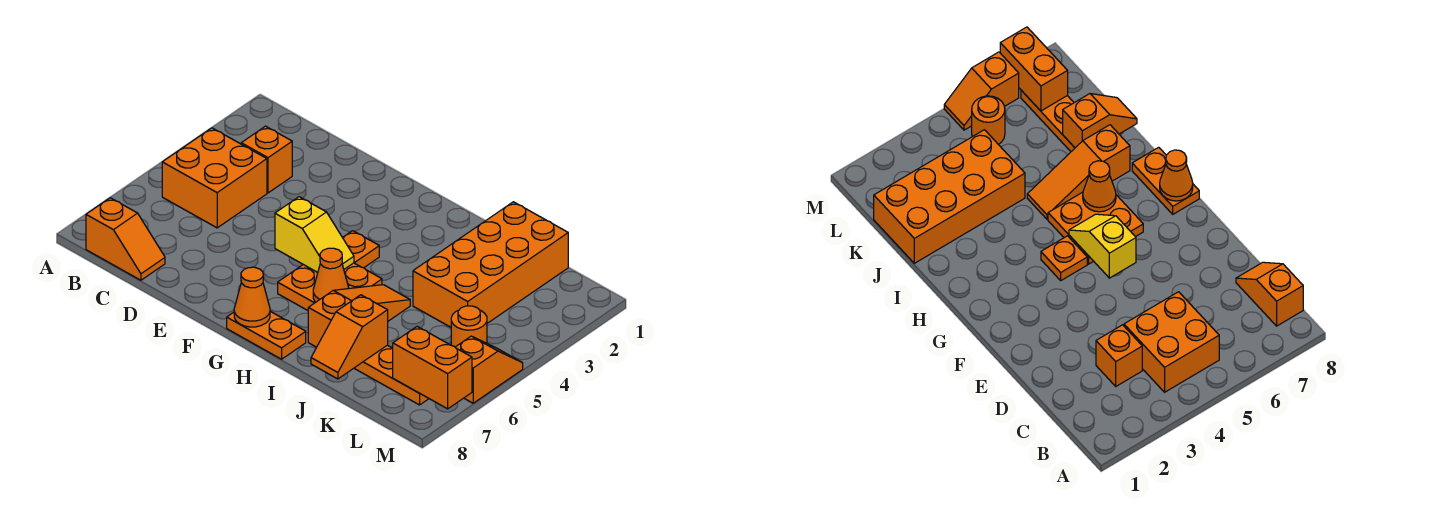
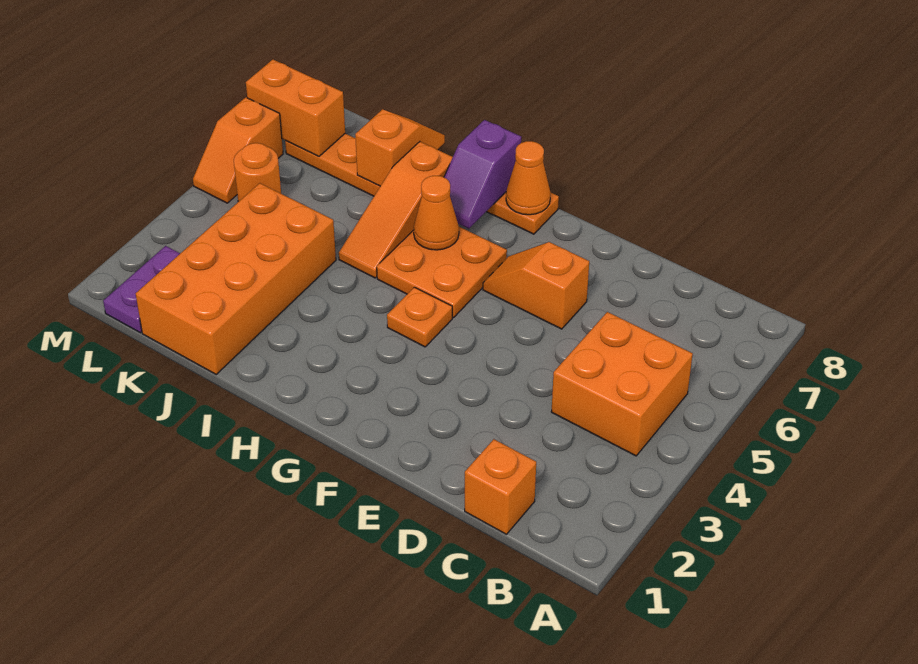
orange 1x2 slope [86,198,165,280] -> orange 1x2 slope moved to [483,242,589,329]
orange 1x1 brick [241,126,292,193] -> orange 1x1 brick moved to [465,439,536,534]
yellow 1x2 slope [275,197,354,272] -> none
none -> purple 1x2 slope [444,120,521,229]
none -> purple 1x2 plate [103,246,180,333]

